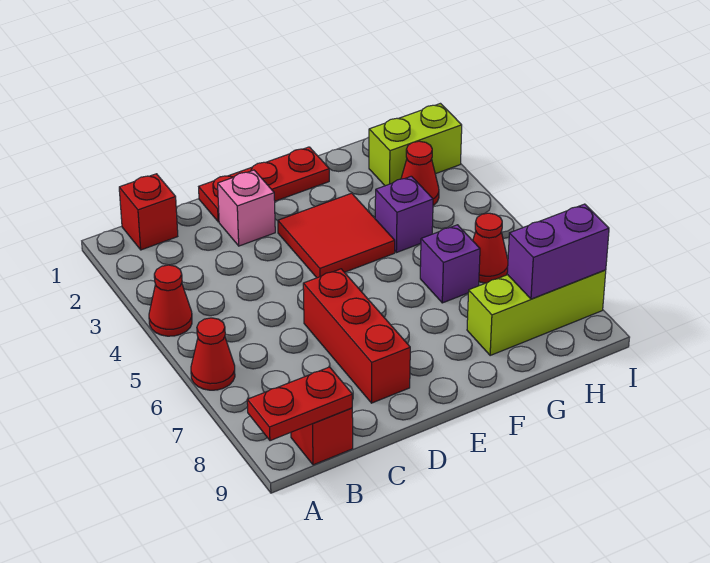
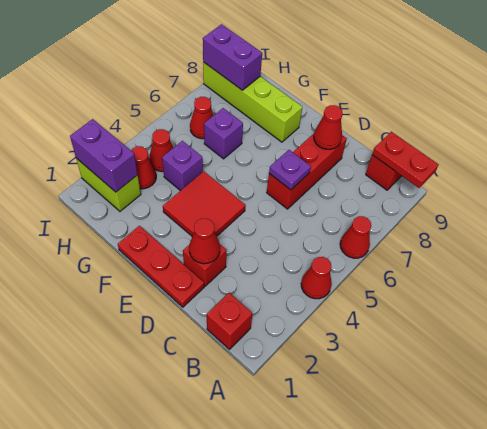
pink 1x1 brick [218,170,275,246] -> red 1x1 brick [183,245,226,286]
none -> red 1x1 cone [189,219,220,264]
none -> purple 1x1 plate [269,150,311,190]
none -> red 1x1 cone [314,105,343,149]
lime 1x3 brick [467,270,606,355] -> lime 1x4 brick [203,62,302,142]
none -> purple 1x2 brick [70,119,138,192]
none -> red 1x1 cone [150,129,173,172]

